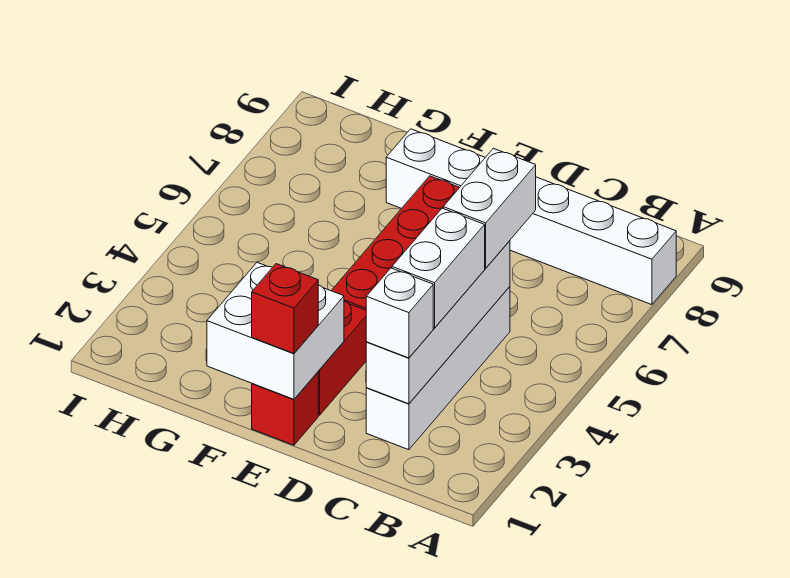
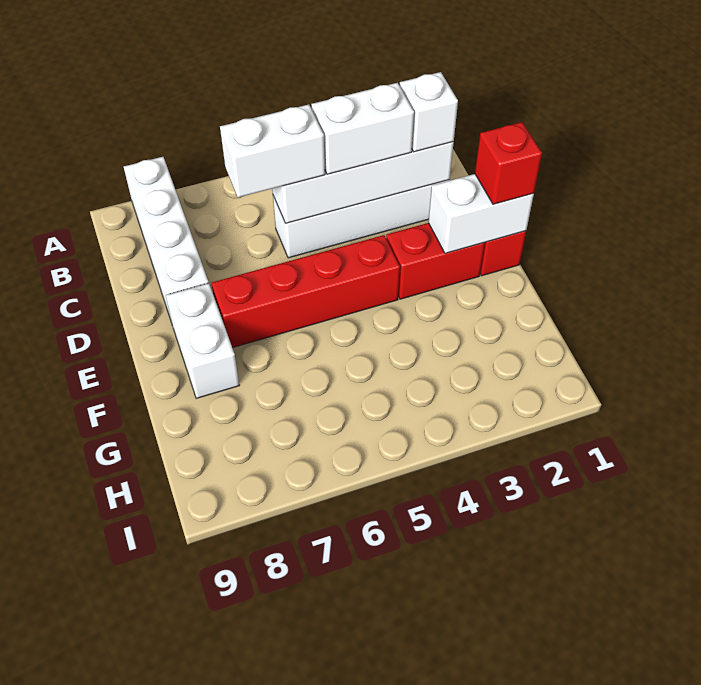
white 2x2 brick [207,263,344,399] -> white 1x2 brick [428,174,534,253]

